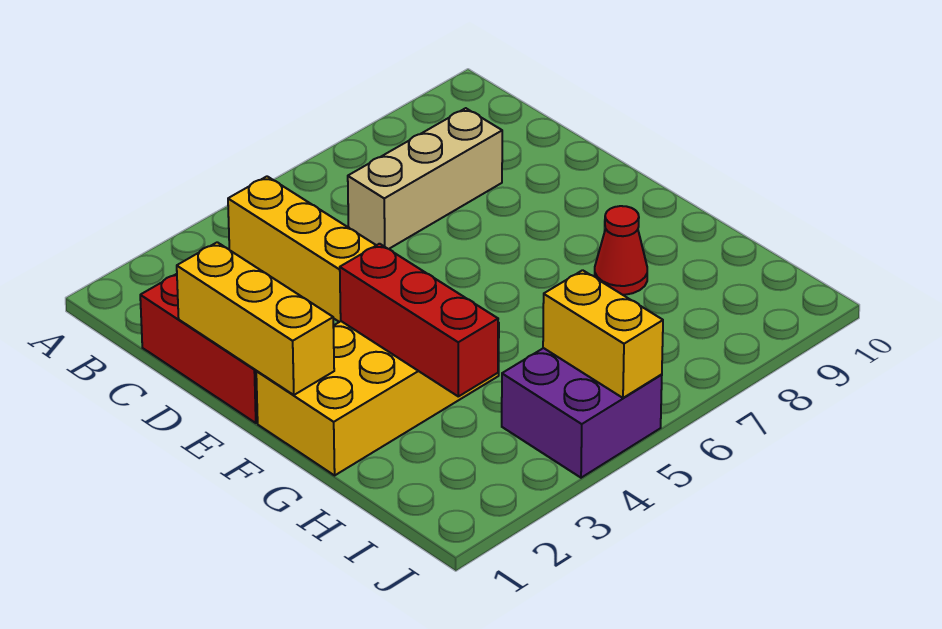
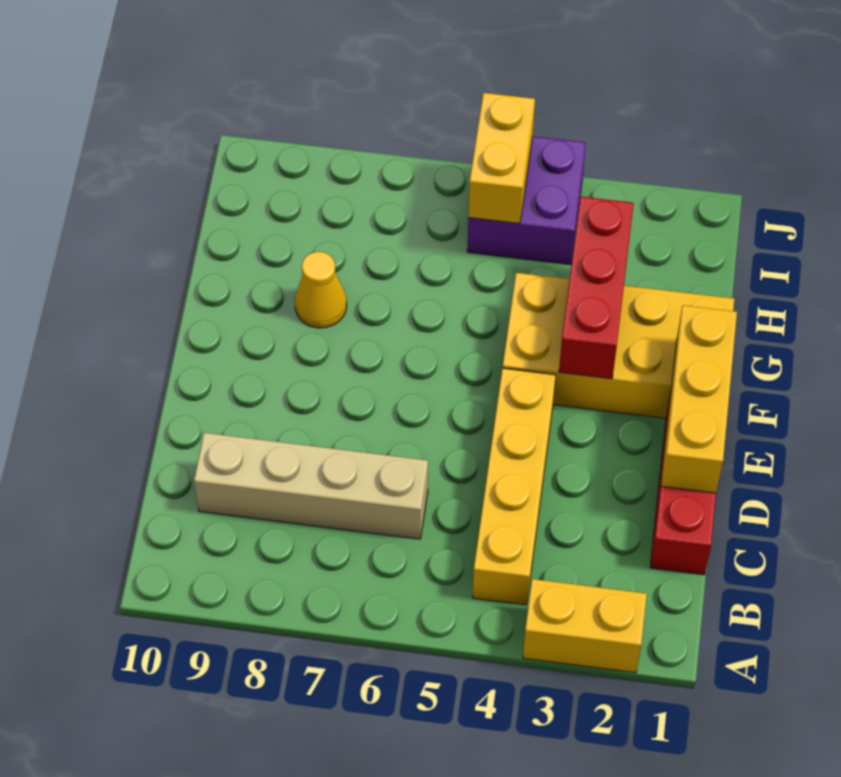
none -> yellow 1x2 brick [523,579,647,673]
tan 1x3 brick [348,108,502,249] -> tan 1x4 brick [194,433,428,539]
red 1x1 cone [595,206,647,295] -> yellow 1x1 cone [295,252,347,328]

